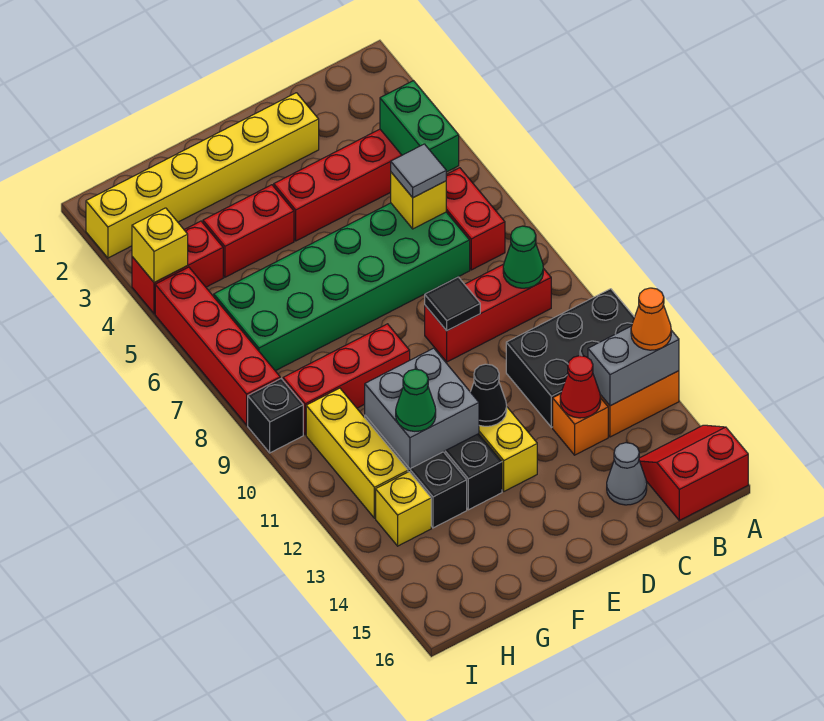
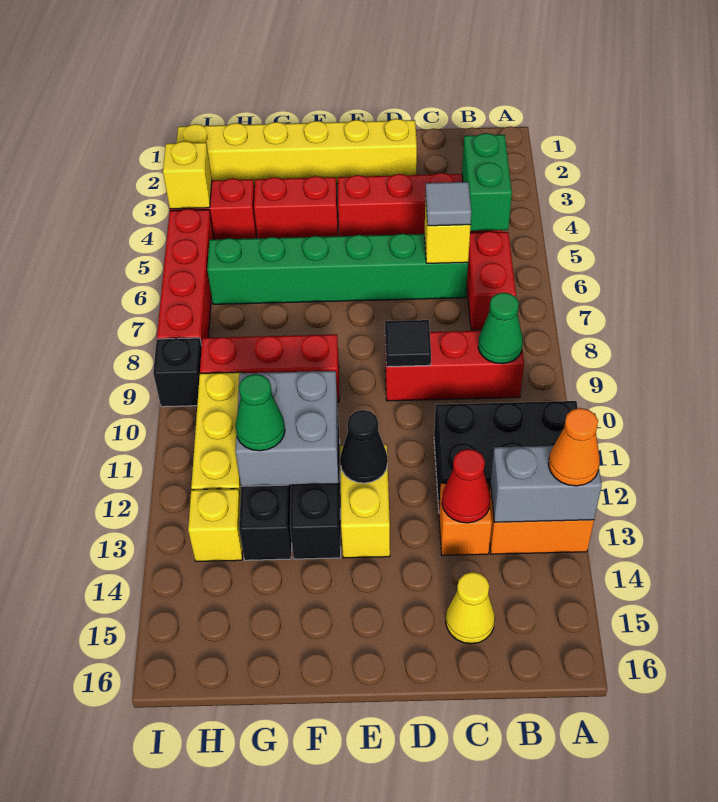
red 2x2 slope [639,425,748,520] -> none
green 2x6 brick [214,203,470,371] -> green 1x6 brick [207,234,468,304]
grey 1x1 cone [607,443,647,505] -> yellow 1x1 cone [446,572,495,644]

